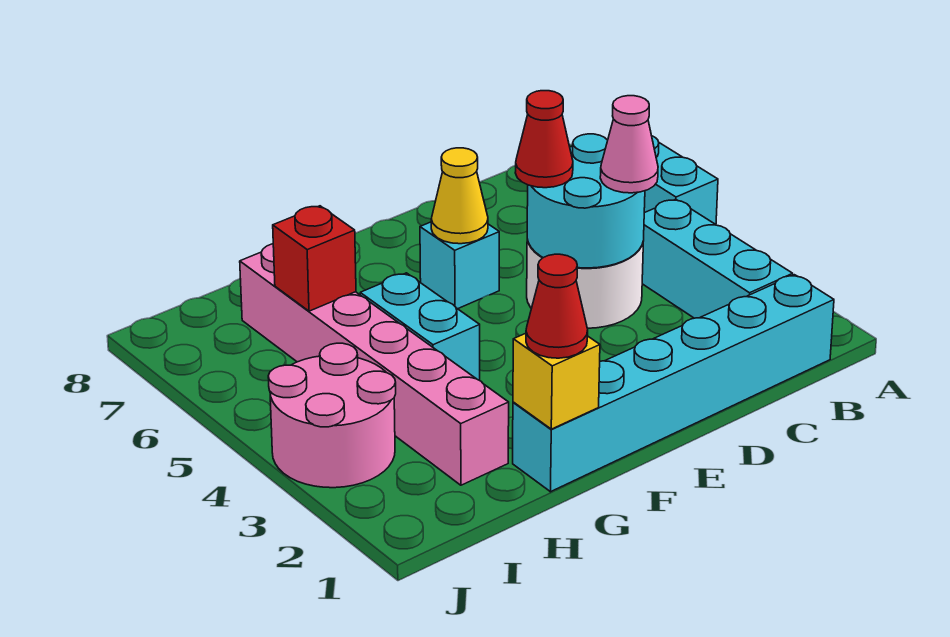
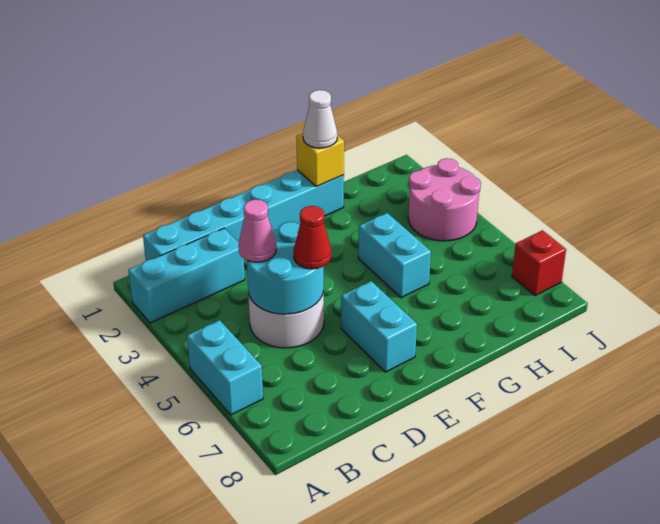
cyan 1x3 brick [642,199,793,318] -> cyan 1x3 brick turned to [128,228,245,323]
cyan 1x1 brick [420,222,499,309] -> cyan 1x2 brick [341,281,417,372]
yellow 1x1 cone [431,148,488,244] -> none
red 1x1 cone [526,254,588,358] -> white 1x1 cone [303,90,337,148]
pink 1x6 brick [240,244,509,485] -> none
red 1x1 brick [273,206,356,311] -> red 1x1 brick moved to [512,230,566,296]

